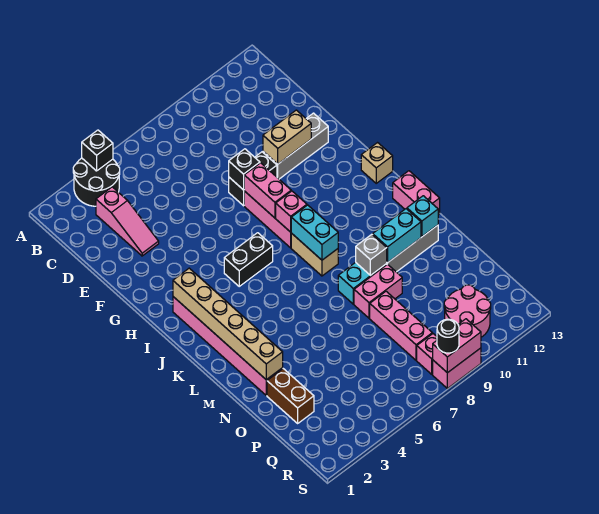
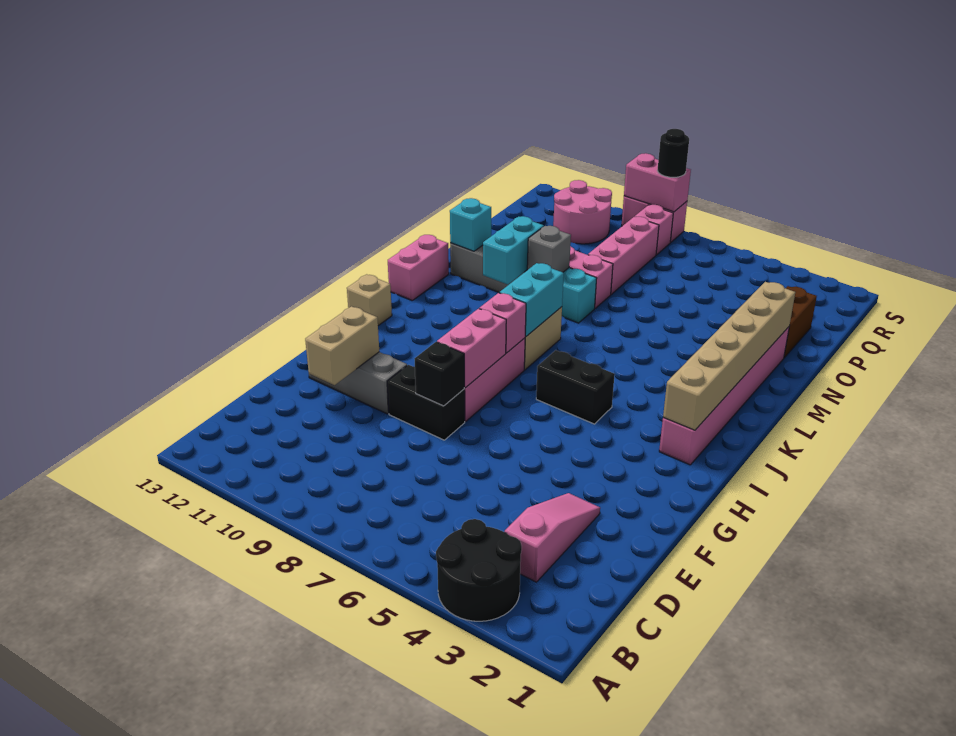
black 1x1 brick [82,130,113,171] -> none
tan 1x2 brick [263,110,311,164] -> tan 1x2 brick turned to [305,306,379,385]
cyan 1x2 brick [373,209,421,263] -> cyan 1x2 brick turned to [483,216,544,285]

